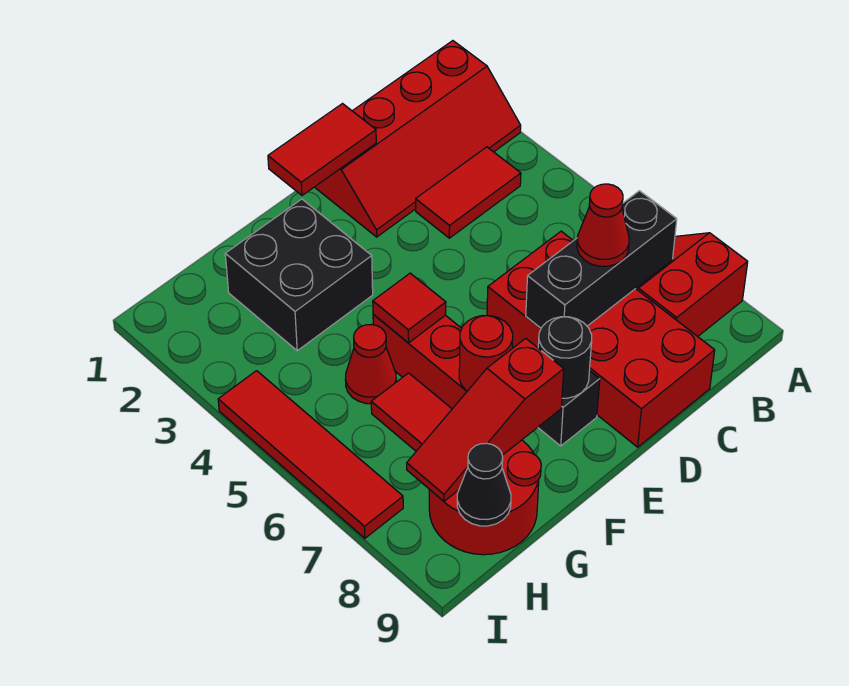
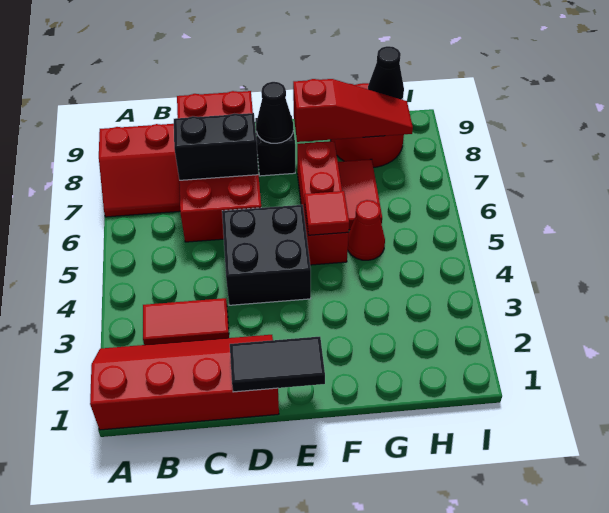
black 1x3 brick [526,191,677,328] -> black 1x2 brick [174,113,258,180]
red 1x1 cone [577,184,629,266] -> none
red 1x2 tile [268,104,376,195] -> black 1x2 tile [230,337,325,392]
black 1x1 round brick [538,317,592,398] -> black 1x1 cone [256,82,293,143]
black 2x2 brick [225,199,373,351] -> black 2x2 brick moved to [222,205,311,305]
red 1x1 round brick [459,315,513,391] -> none
red 1x4 tile [218,371,403,538] -> none

